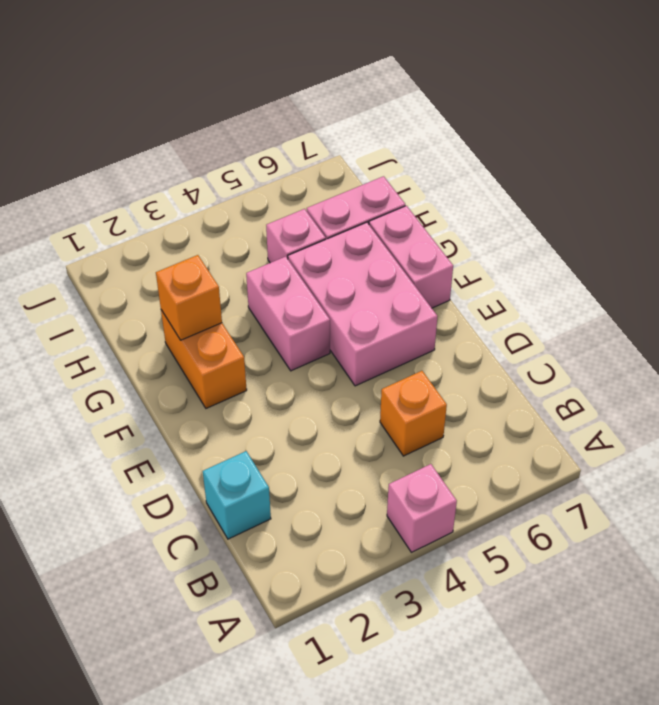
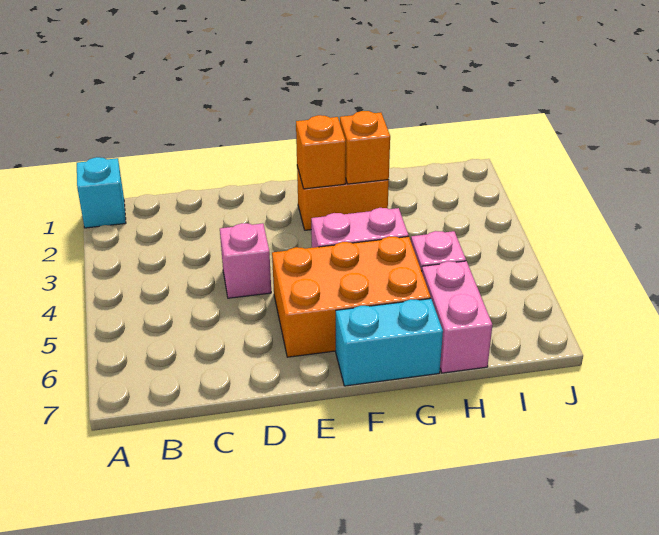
pink 1x1 brick [387,464,457,552] -> pink 1x1 brick moved to [220,223,271,298]
cyan 1x1 brick [203,451,271,539] -> cyan 1x1 brick moved to [77,157,126,228]
orange 1x1 brick [380,371,447,456] -> orange 1x1 brick moved to [296,115,346,189]
pink 2x3 brick [288,222,438,386] -> orange 2x3 brick [272,236,431,357]
pink 1x2 brick [369,206,453,308] -> cyan 1x2 brick [336,299,443,386]

